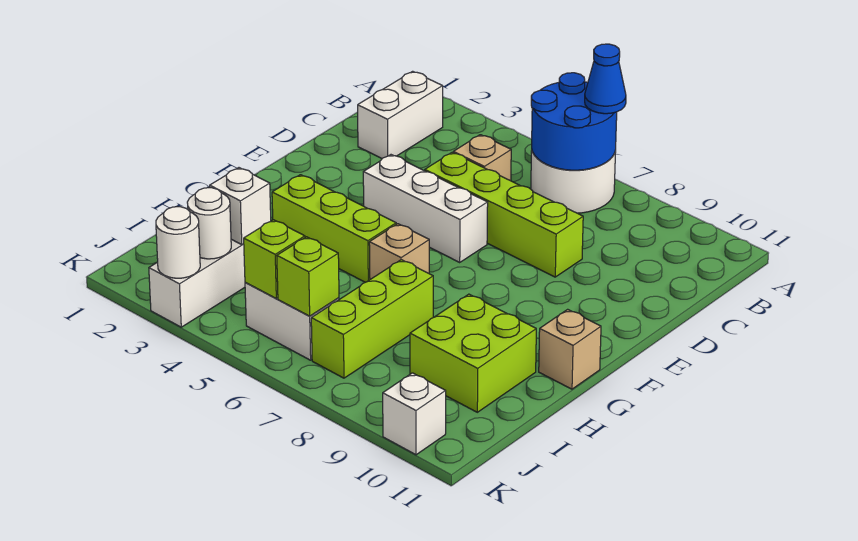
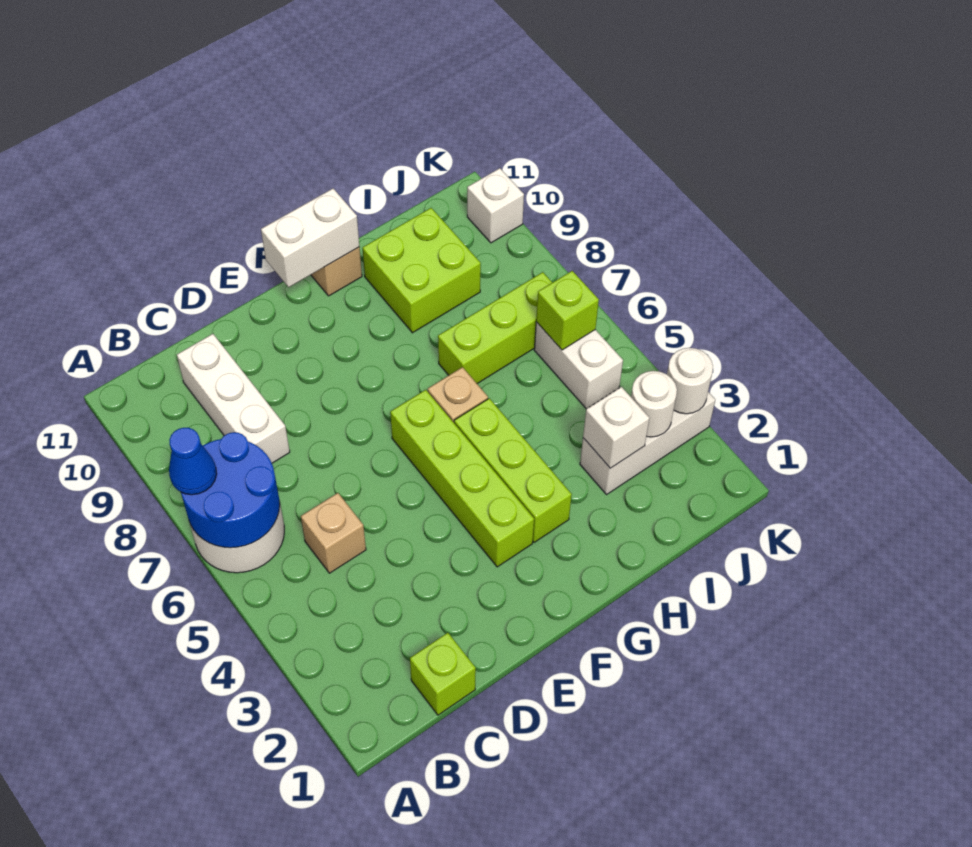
white 1x2 brick [358,71,443,158] -> white 1x2 brick moved to [261,189,359,287]
lime 1x4 brick [425,153,583,277] -> lime 1x4 brick moved to [390,390,534,567]
white 1x3 brick [363,155,488,262] -> white 1x3 brick moved to [177,334,290,463]
lime 1x1 brick [244,220,305,298] -> lime 1x1 brick moved to [410,633,476,715]

